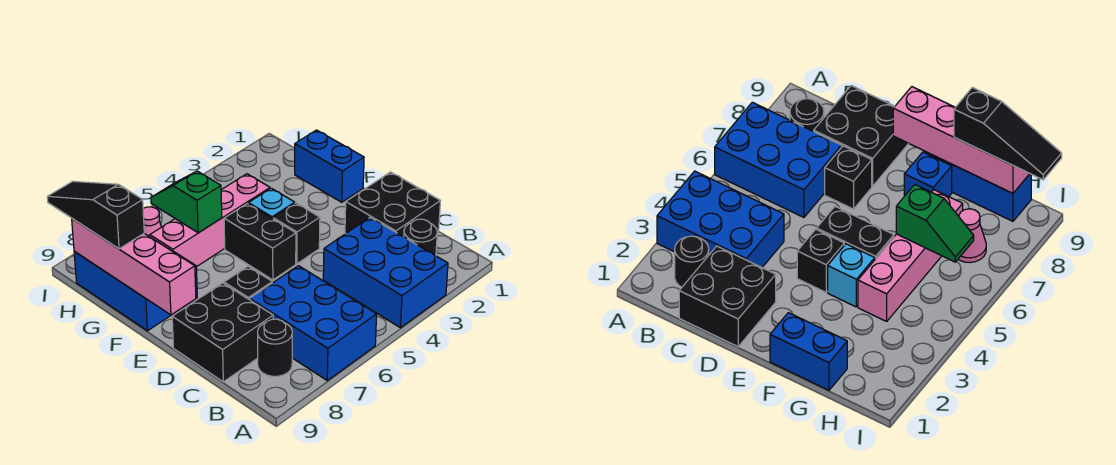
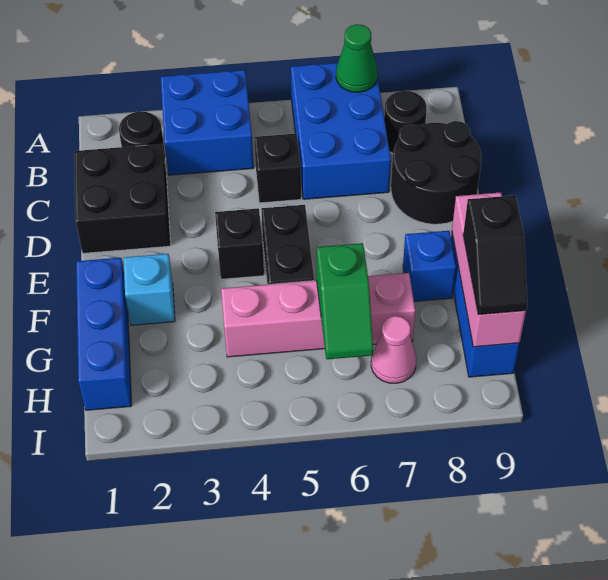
blue 2x3 brick [323,218,448,328] -> blue 2x2 brick [161,70,254,175]
none -> green 1x1 cone [336,24,378,92]
black 2x2 brick [172,283,273,382] -> black 2x2 round brick [391,121,482,224]
black 1x1 brick [224,266,272,300] -> black 1x1 brick moved to [254,133,301,203]
pink 1x4 brick [72,219,196,315] -> pink 1x3 brick [452,192,526,347]
blue 1x2 brick [295,130,364,202] -> blue 1x3 brick [76,258,132,410]
cyan 1x1 brick [248,188,295,219] -> cyan 1x1 brick moved to [124,254,175,325]
black 1x3 slope [47,181,144,249] -> black 1x2 slope [463,195,527,315]

